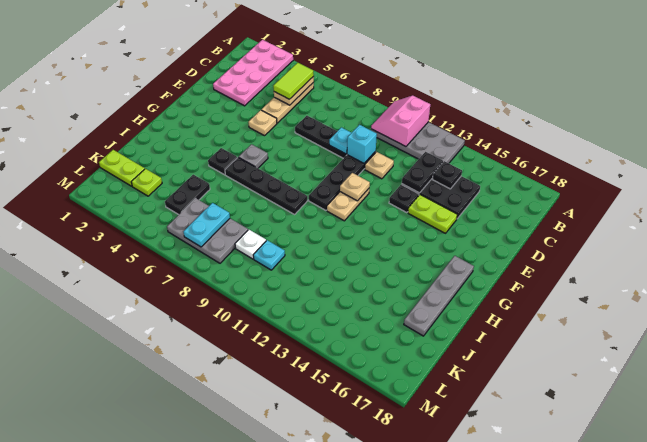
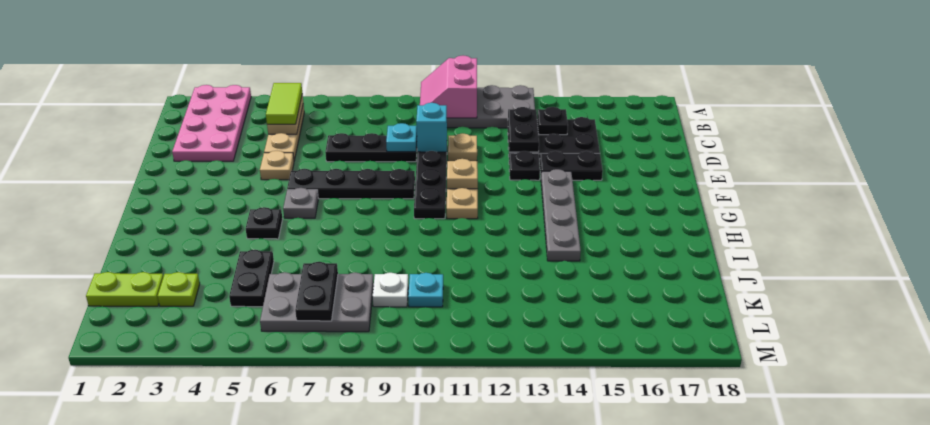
lime 1x2 plate [408,195,457,233] -> black 1x2 plate [540,151,603,180]
grey 1x4 plate [404,256,474,336] -> grey 1x4 plate moved to [541,169,581,261]
black 1x4 plate [225,157,307,214] -> black 1x4 plate moved to [287,169,415,199]
cyan 1x2 plate [184,203,230,247] -> black 1x2 plate [295,262,338,321]

